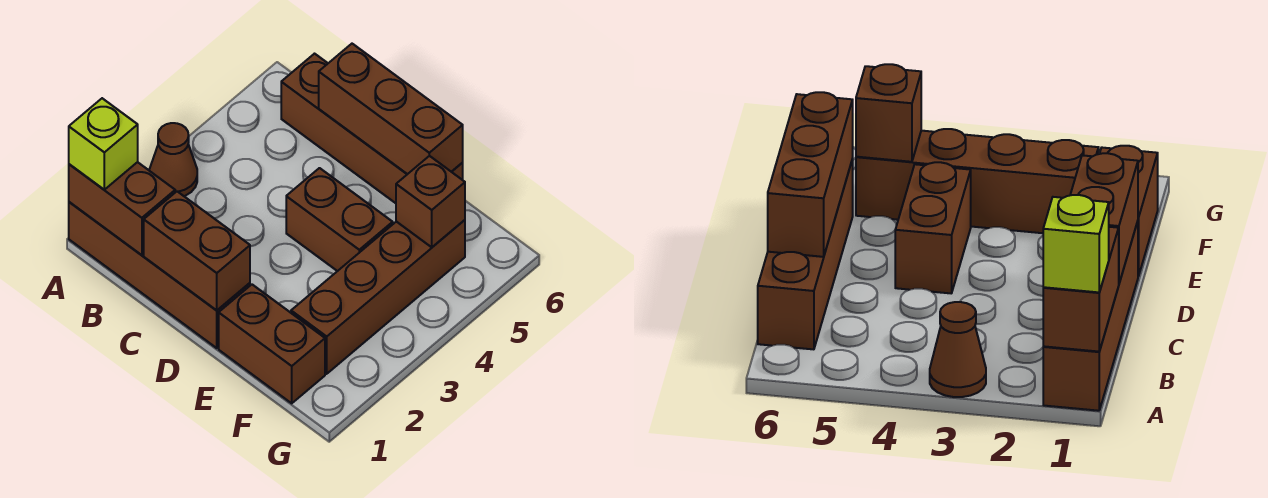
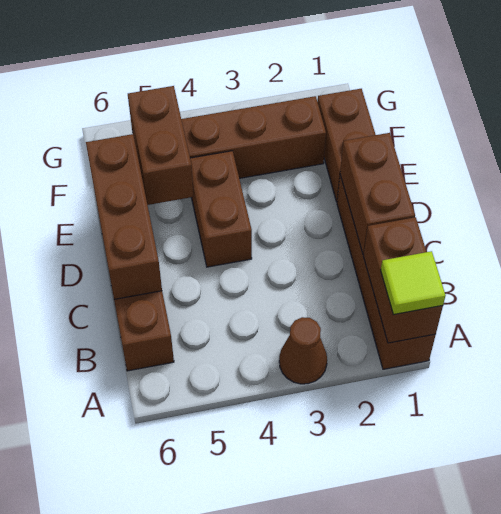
lime 1x1 brick [69,98,138,190] -> lime 1x1 tile [381,251,446,315]
brown 1x1 brick [396,156,465,247] -> brown 1x2 brick [128,86,194,205]

